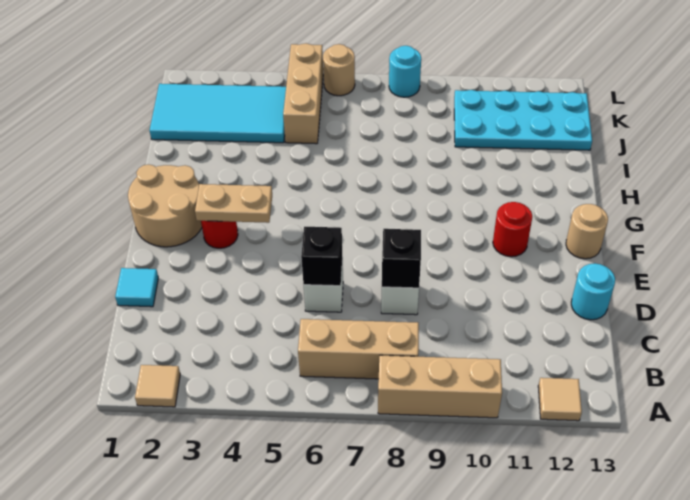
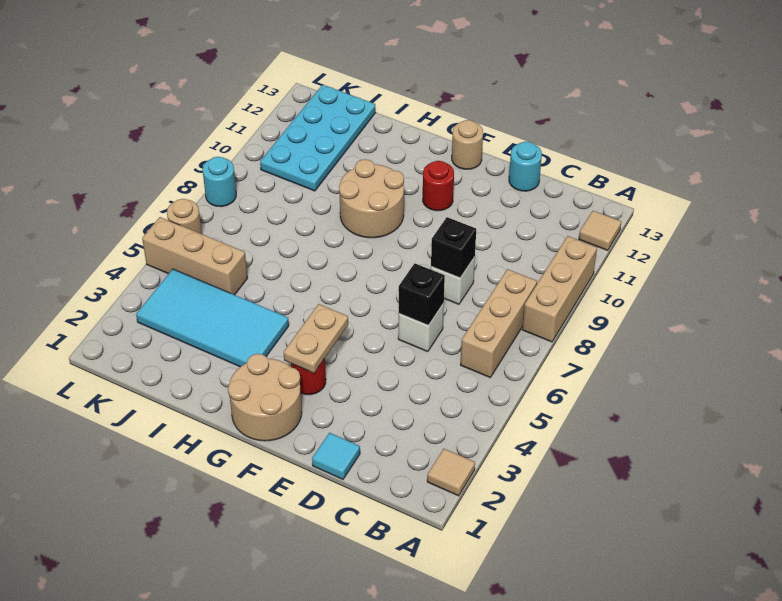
none -> tan 2x2 round brick [339,159,404,238]
cyan 2x4 tile [150,84,286,143] -> cyan 2x4 tile turned to [136,269,289,367]

